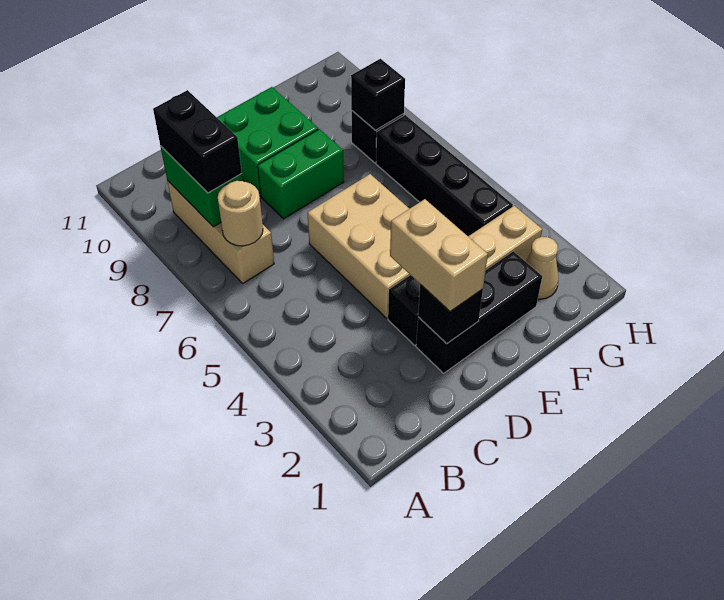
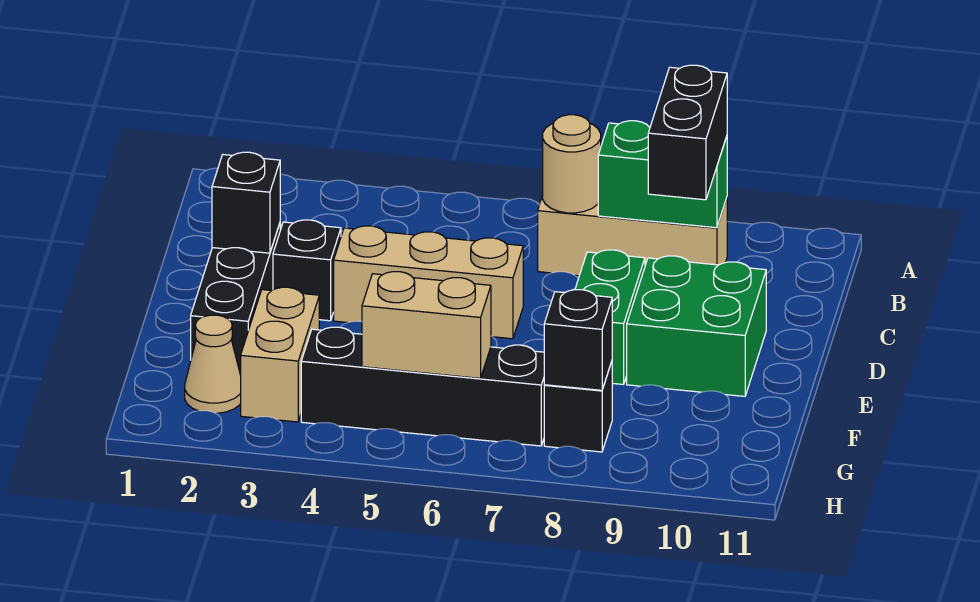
black 1x2 brick [153,90,242,193] -> black 1x2 brick turned to [648,65,727,200]
tan 1x2 brick [390,199,488,311] -> tan 1x2 brick moved to [362,272,491,378]
tan 2x3 brick [308,174,410,318] -> tan 1x3 brick [334,226,523,339]

